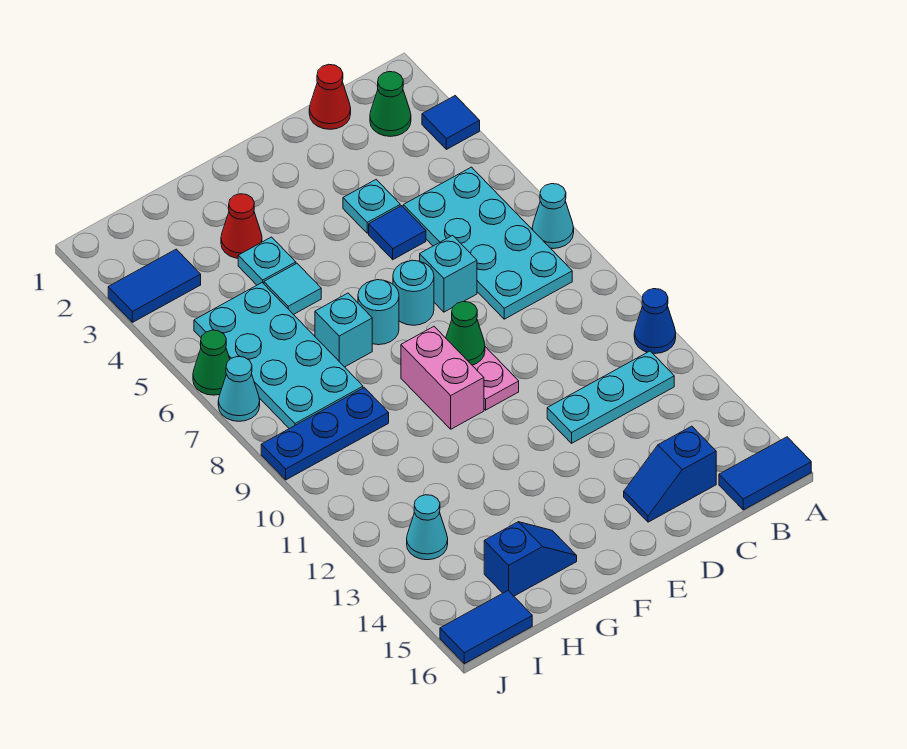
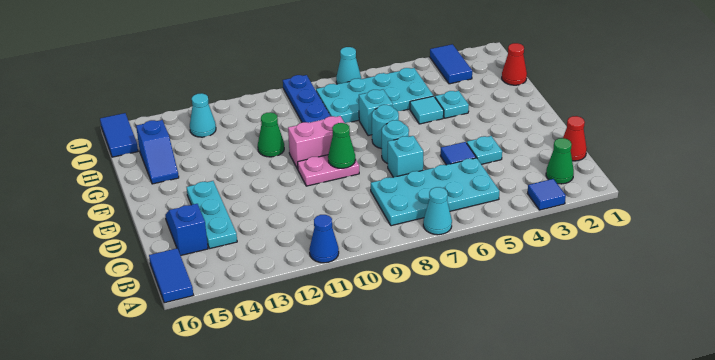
cyan 1x3 plate [547,351,674,443] -> cyan 1x3 plate moved to [187,181,237,249]
red 1x1 cone [221,194,262,258] -> red 1x1 cone moved to [502,43,527,85]
green 1x1 cone [193,330,230,395] -> green 1x1 cone moved to [258,112,284,157]

